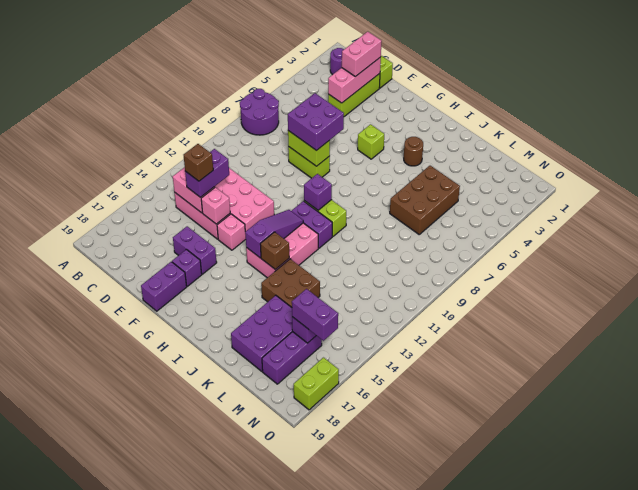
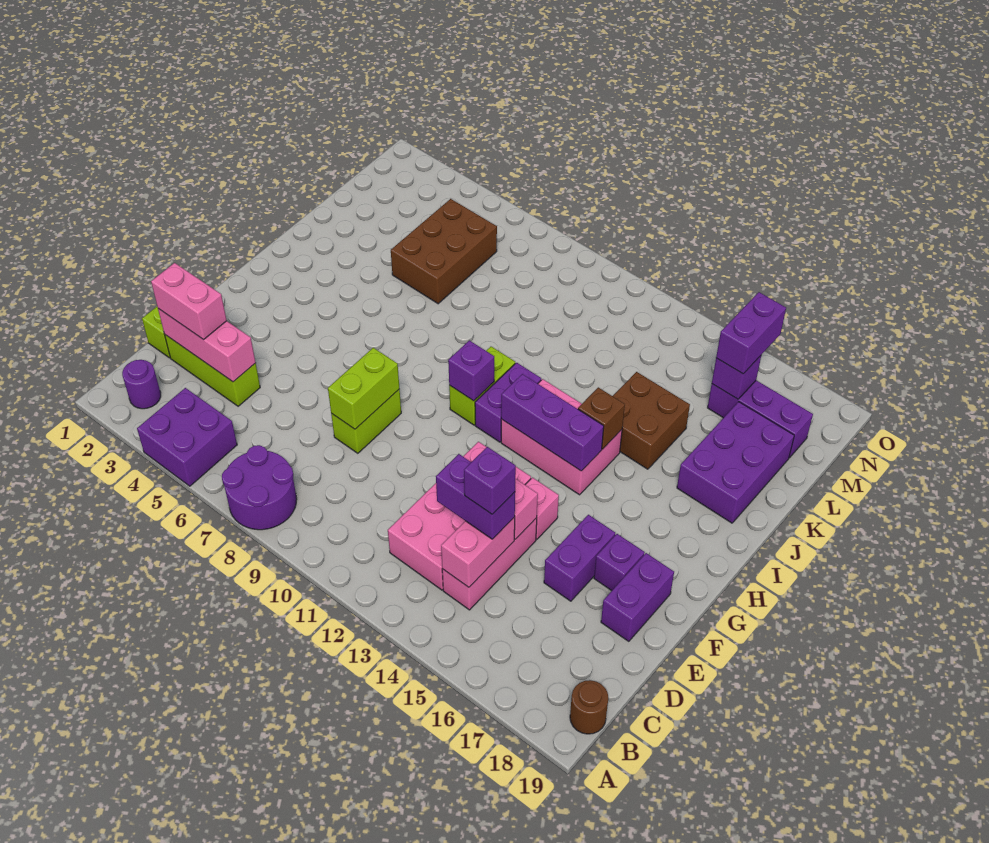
brown 1x1 brick [184,144,213,181] -> purple 1x1 brick [464,447,516,514]
purple 2x2 brick [288,93,344,151] -> purple 2x2 brick moved to [137,388,237,486]
purple 1x2 brick [141,262,187,311] -> purple 1x2 brick turned to [601,553,674,641]
lime 1x1 brick [358,124,384,159] -> none
purple 1x3 slope [245,210,303,258] -> purple 1x3 brick [501,374,604,471]
brown 1x1 round brick [404,137,423,166] -> brown 1x1 round brick moved to [570,680,608,734]
brown 2x3 brick [390,166,460,234] -> brown 2x3 brick turned to [391,199,497,304]
purple 2x3 brick [231,295,292,371] -> purple 2x3 brick turned to [677,402,794,523]
lime 1x2 brick [294,358,339,410] -> none

